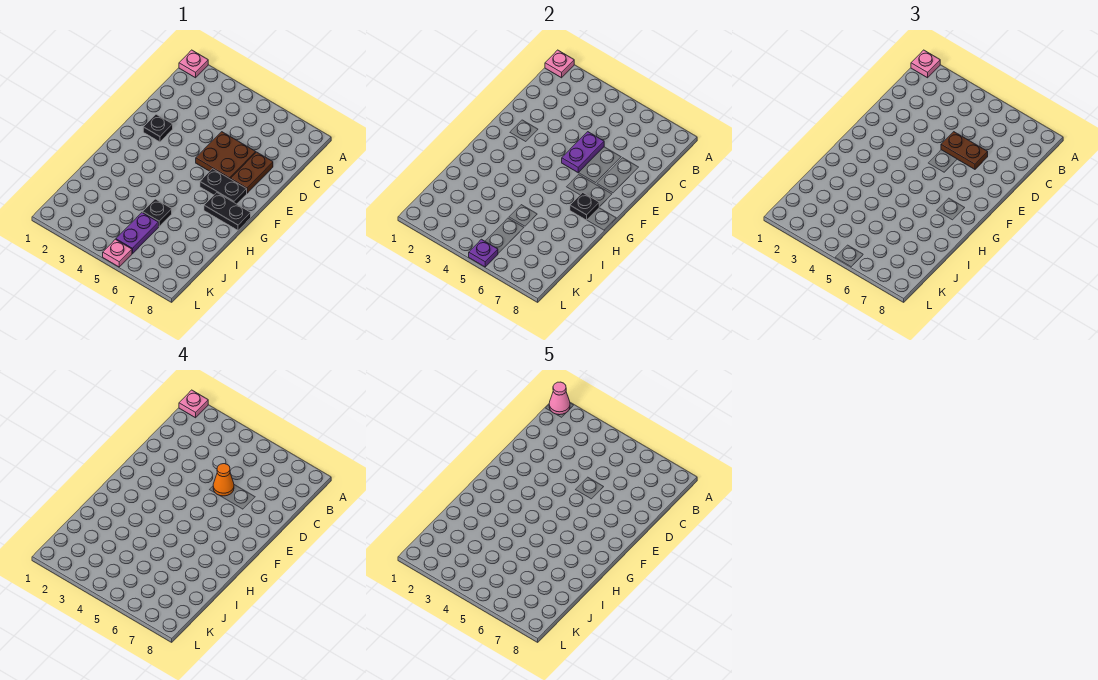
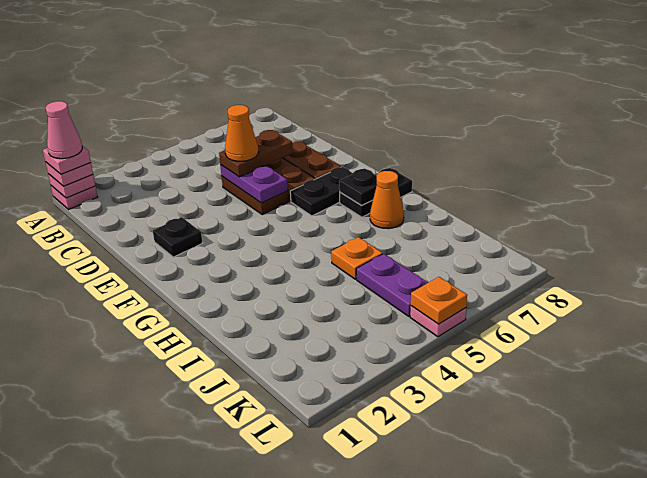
none -> orange 1x1 cone [370,171,404,229]
black 1x1 plate [143,199,172,227] -> orange 1x1 plate [331,237,383,279]
purple 1x1 plate [469,239,498,267] -> orange 1x1 plate [411,277,467,324]

